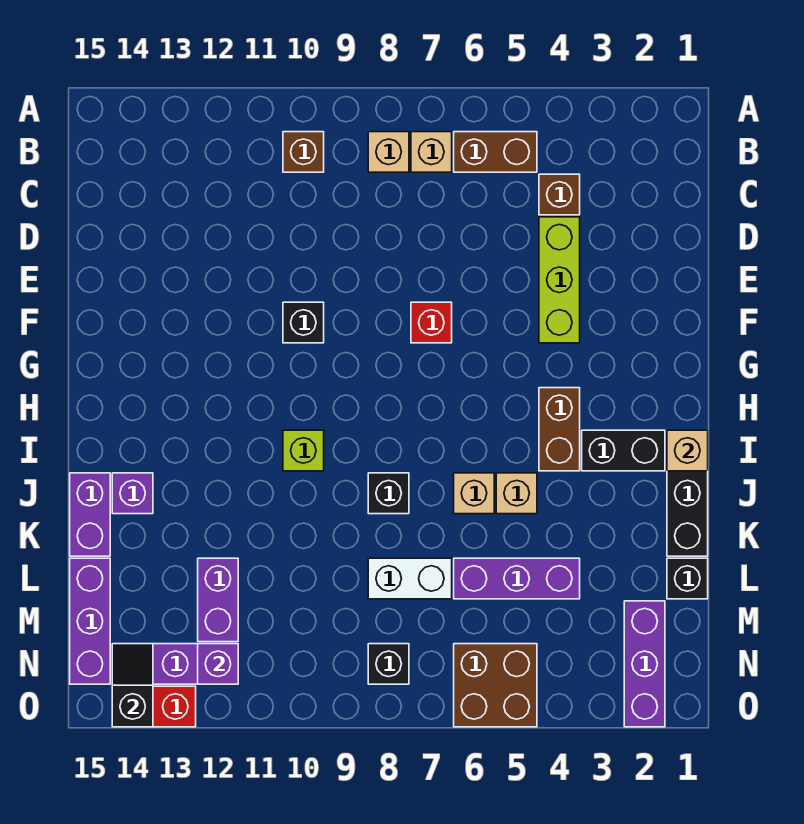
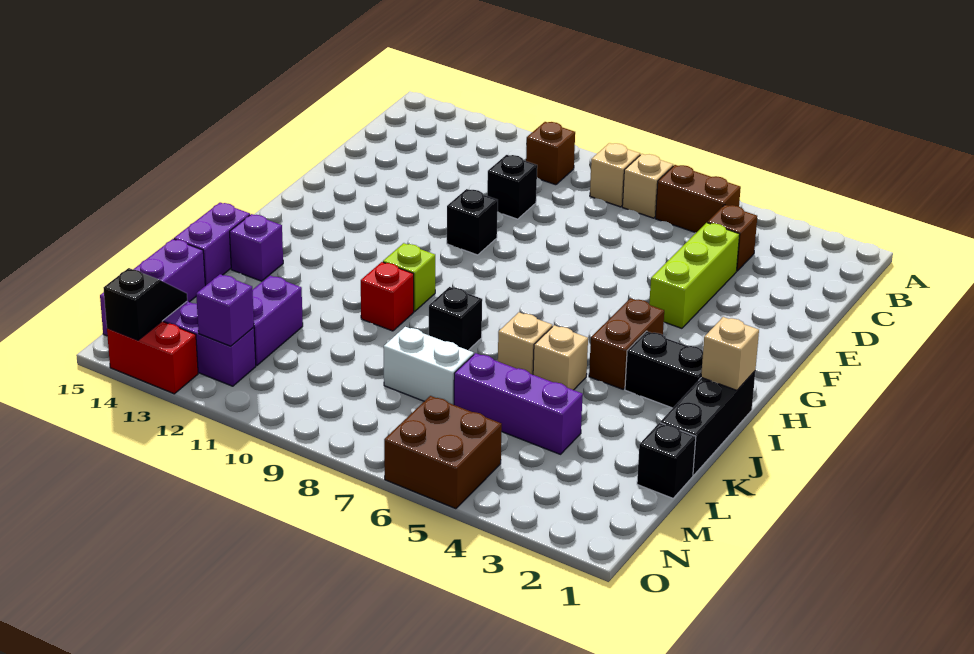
red 1x1 brick [411,302,452,343] -> red 1x1 brick moved to [361,262,414,331]
purple 1x3 brick [624,601,665,727] -> none
black 1x1 brick [368,644,409,684] -> black 1x1 brick moved to [487,155,537,219]

